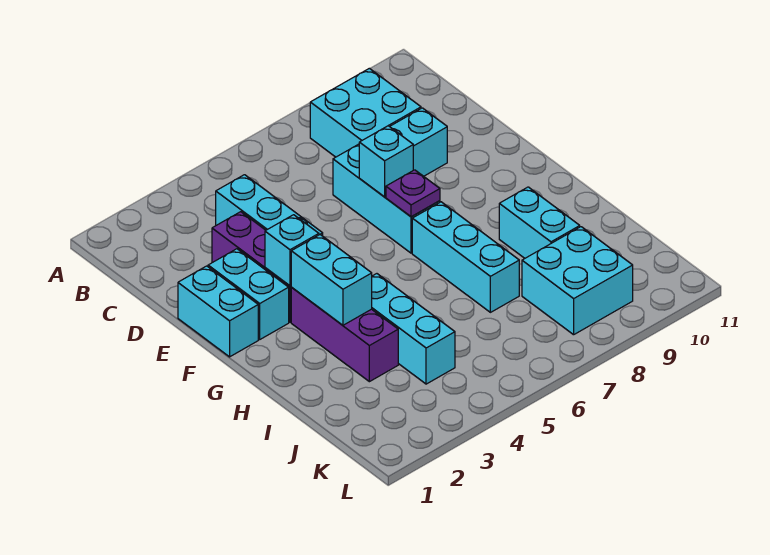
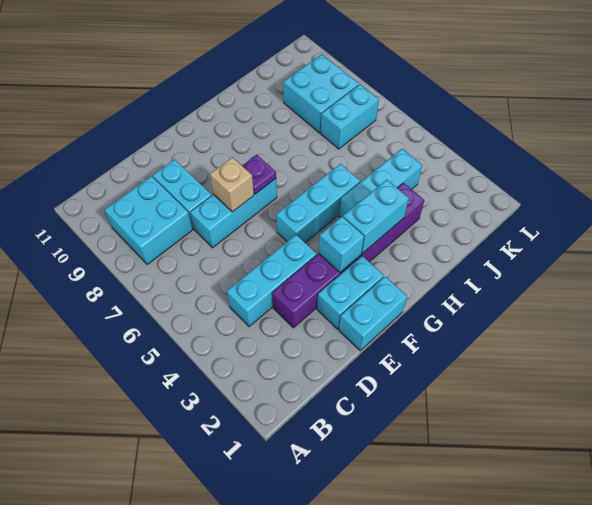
cyan 1x1 brick [359,126,413,197] -> tan 1x1 brick [210,157,254,212]
cyan 1x3 brick [412,202,519,312] -> cyan 1x3 brick moved to [276,164,360,243]
cyan 1x2 brick [499,187,580,258] -> cyan 1x2 brick moved to [321,84,379,149]

